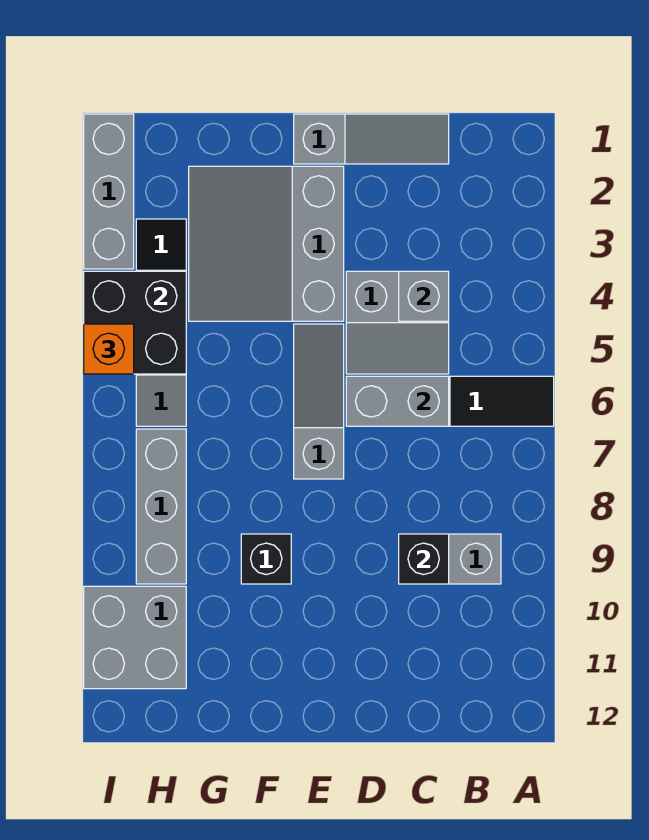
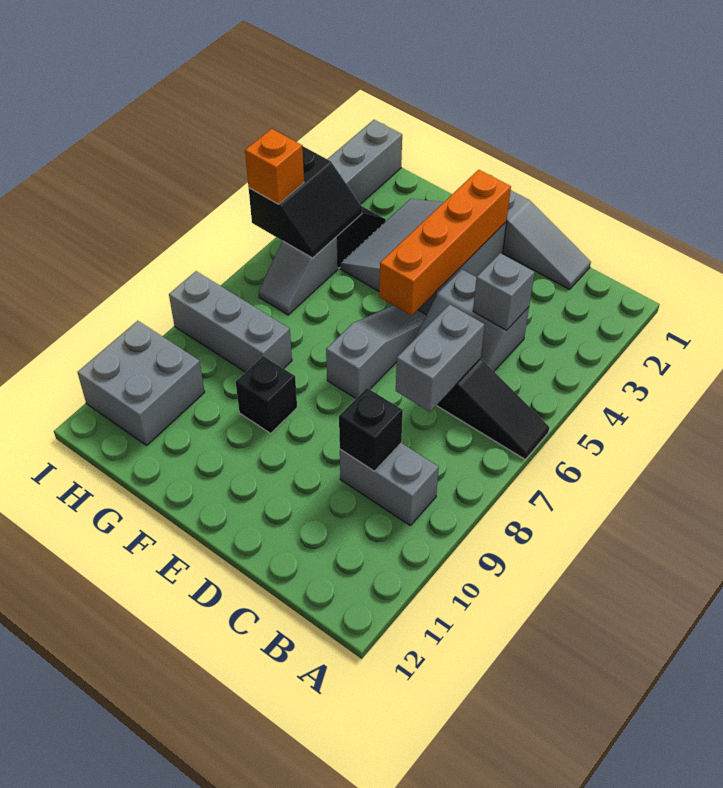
grey 1x2 brick [346,376,449,426] -> grey 1x2 brick turned to [396,304,485,412]
none -> orange 1x4 brick [379,170,511,316]
black 2x2 brick [84,271,186,374] -> black 2x2 slope [249,146,362,258]
grey 1x3 brick [136,429,186,584] -> grey 1x3 brick turned to [169,271,292,372]

